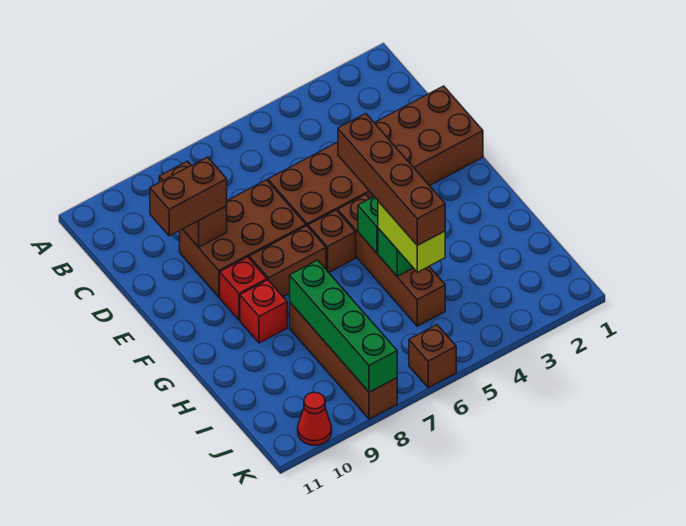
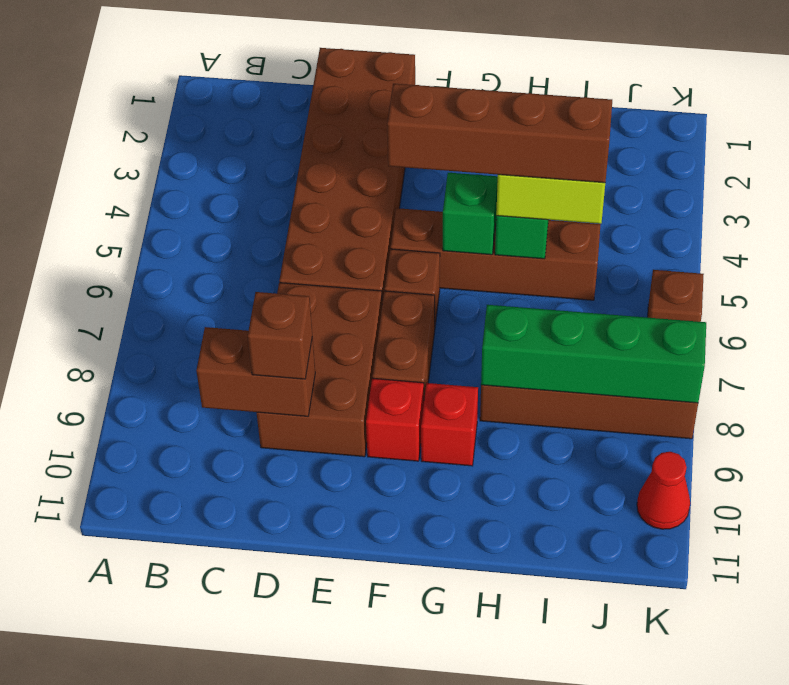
brown 1x2 brick [150,157,227,236] -> brown 1x1 brick [248,292,312,379]

